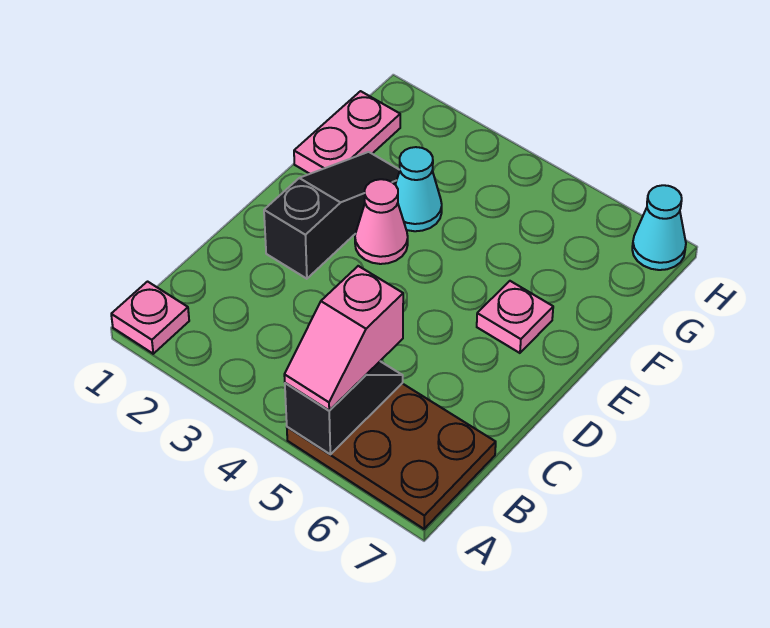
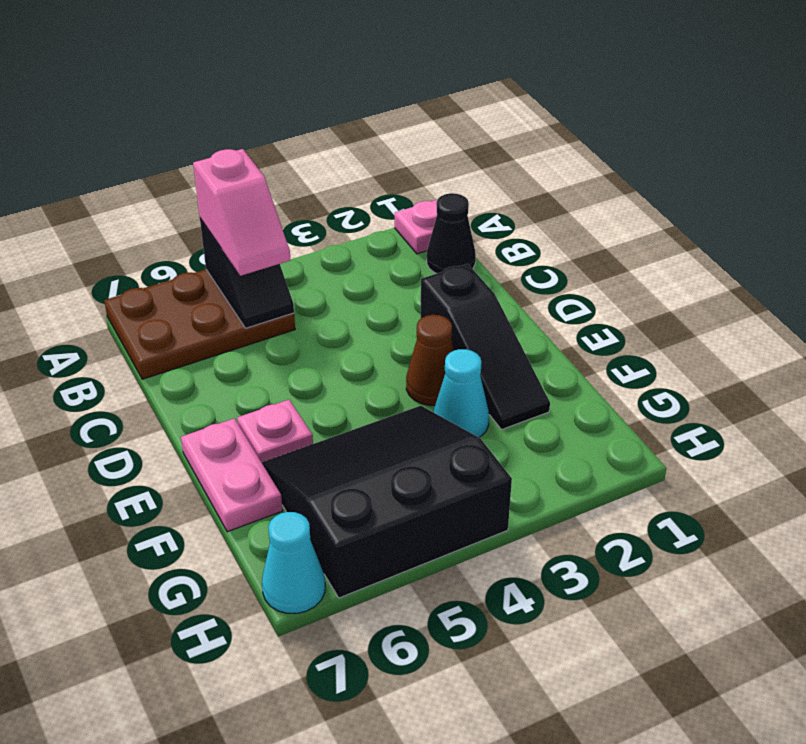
pink 1x2 slope [284,266,403,411] -> pink 1x2 slope turned to [193,149,291,276]
none -> black 1x1 cone [427,193,476,274]
pink 1x1 cone [355,179,408,264] -> brown 1x1 cone [406,315,454,405]
pink 1x2 plate [294,91,400,174] -> pink 1x2 plate moved to [181,418,283,532]
none -> black 3x3 slope [262,406,512,598]

